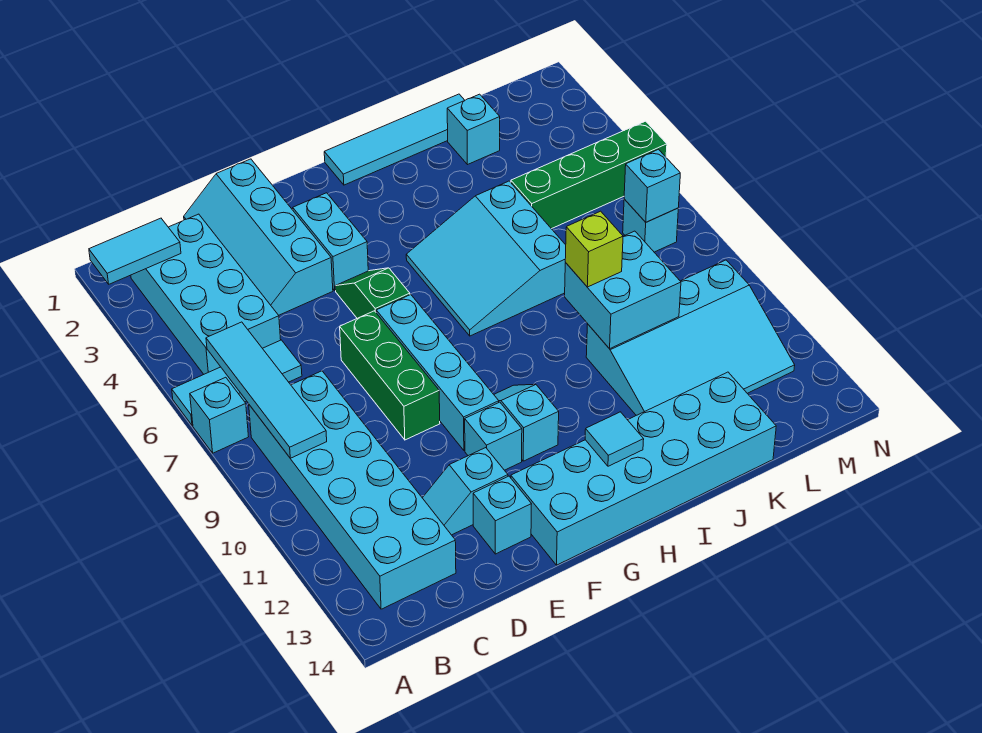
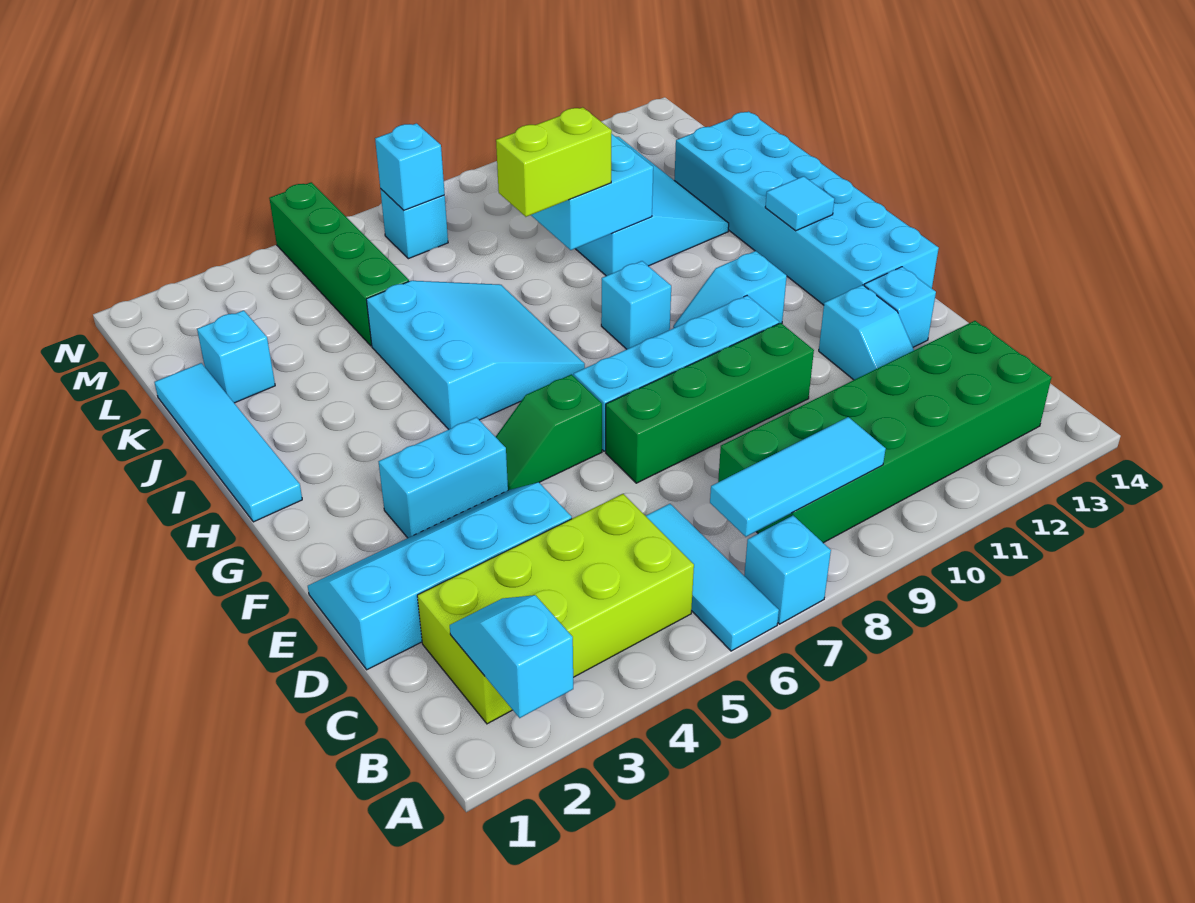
cyan 1x2 tile [89,218,181,284] -> cyan 1x2 slope [450,595,573,718]
cyan 2x4 brick [131,214,281,374] -> lime 2x4 brick [417,494,694,724]
cyan 1x4 tile [206,322,327,458] -> cyan 1x3 tile [710,417,886,537]
cyan 2x6 brick [249,371,456,609] -> green 2x6 brick [718,321,1051,543]
cyan 2x4 slope [184,159,333,315] -> cyan 2x4 slope turned to [308,482,572,670]
green 1x3 brick [340,311,440,440] -> green 1x4 brick [606,323,814,483]
cyan 1x1 brick [465,402,522,470] -> cyan 1x1 brick moved to [601,261,671,349]
cyan 3x3 slope [406,181,566,336] -> cyan 3x3 slope turned to [366,281,585,429]
lime 1x1 brick [565,211,623,287] -> lime 1x2 brick [496,107,612,217]

